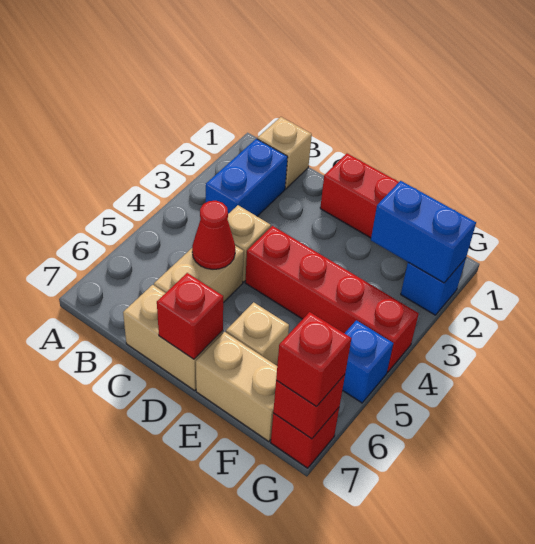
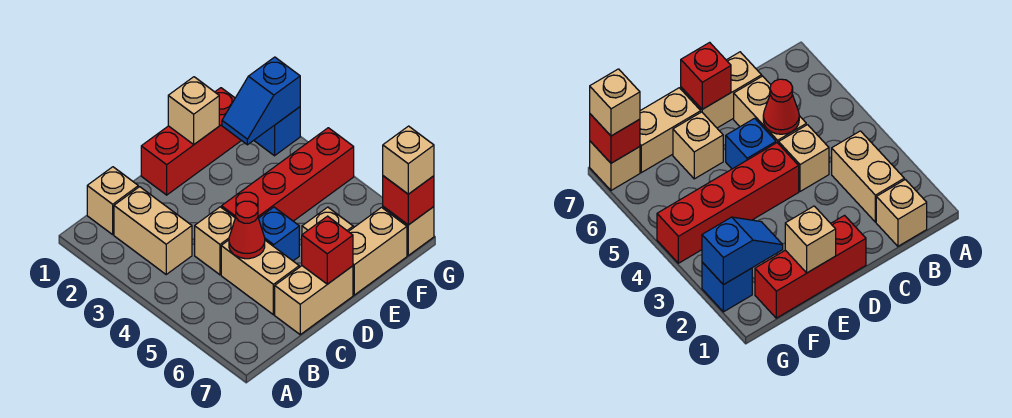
blue 1x2 brick [206,139,288,216] -> tan 1x2 brick [114,187,192,274]
none -> tan 1x1 brick [168,77,219,144]
blue 1x2 brick [371,181,476,283] -> blue 1x2 slope [222,57,300,145]
blue 1x1 brick [343,320,393,403] -> blue 1x1 brick moved to [259,207,299,261]
red 1x1 brick [271,408,339,468] -> tan 1x1 brick [383,207,434,255]
red 1x1 brick [276,312,351,407] -> tan 1x1 brick [383,126,434,194]

